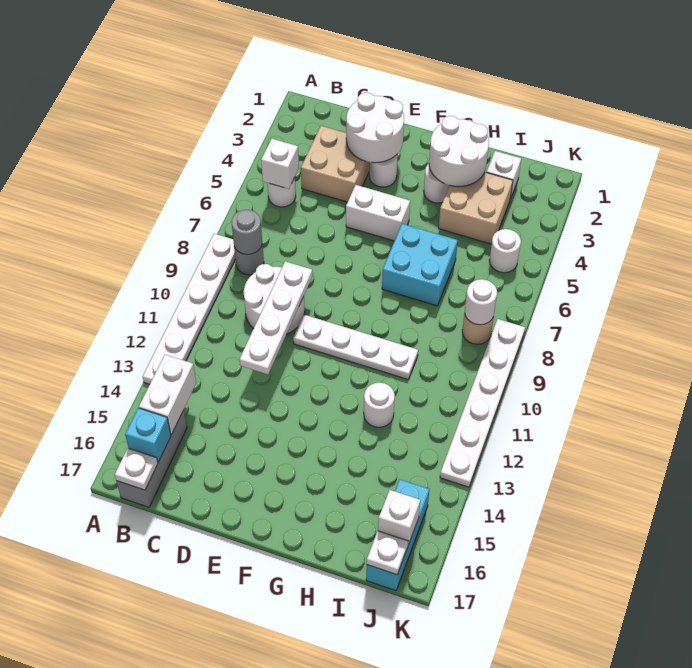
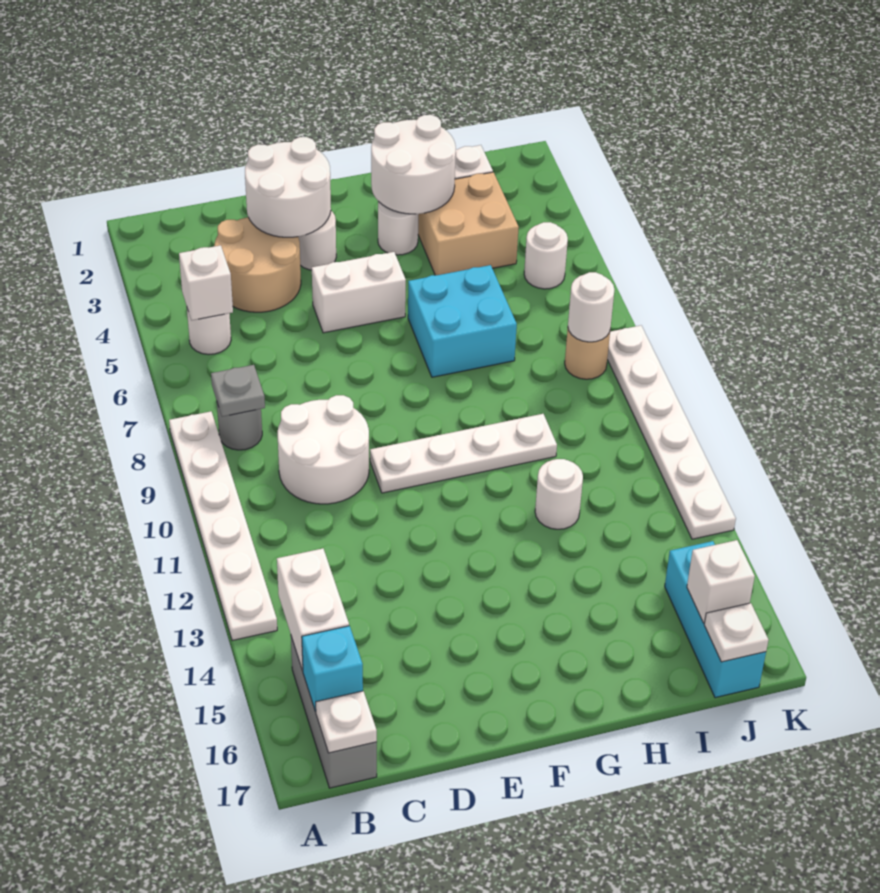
grey 1x1 round brick [231,210,262,254] -> grey 1x1 plate [211,365,265,417]
tan 2x2 brick [301,126,370,202] -> tan 2x2 round brick [214,217,301,312]
white 1x4 plate [239,261,313,374] -> none

